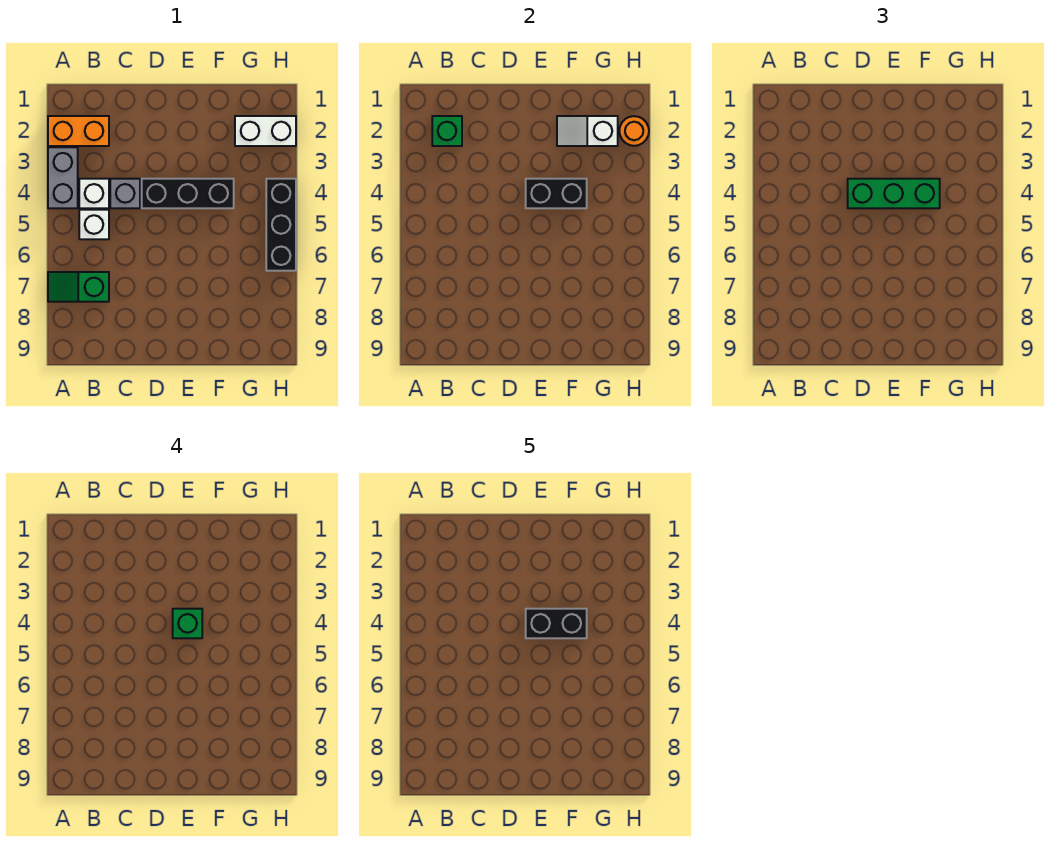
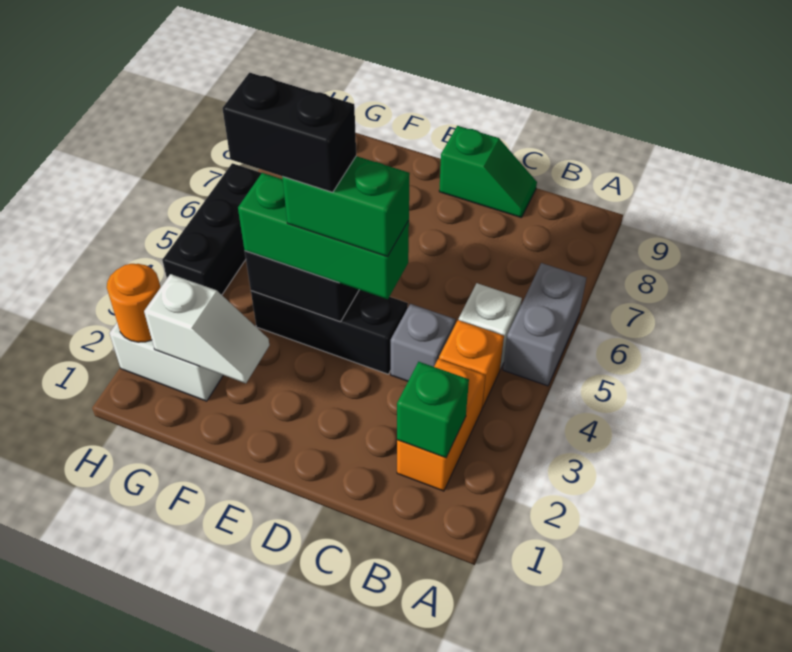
orange 1x2 brick [48,116,109,146] -> orange 1x2 brick turned to [397,359,485,491]
grey 1x2 brick [48,147,78,208] -> grey 1x2 brick moved to [503,263,586,386]
green 1x2 slope [48,272,109,302] -> green 1x2 slope moved to [439,126,537,218]
white 1x1 brick [79,179,109,208] -> orange 1x1 brick [439,320,504,408]
green 1x1 brick [173,609,202,638] -> green 1x2 brick [282,156,410,257]

